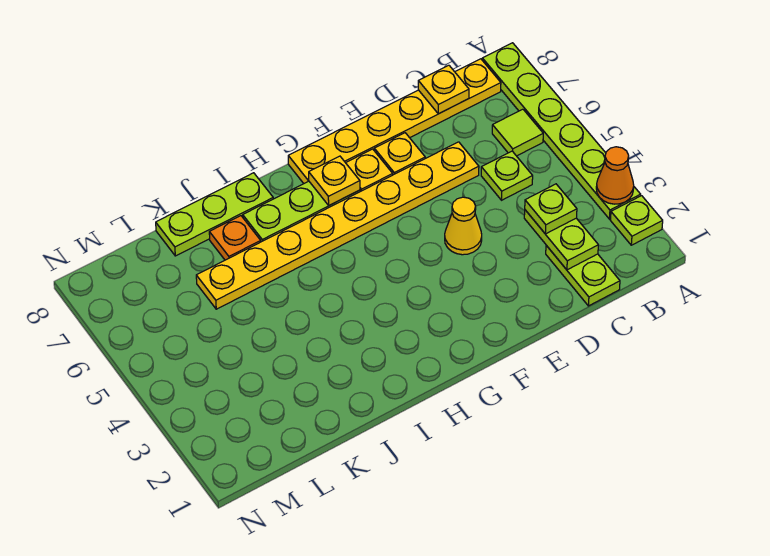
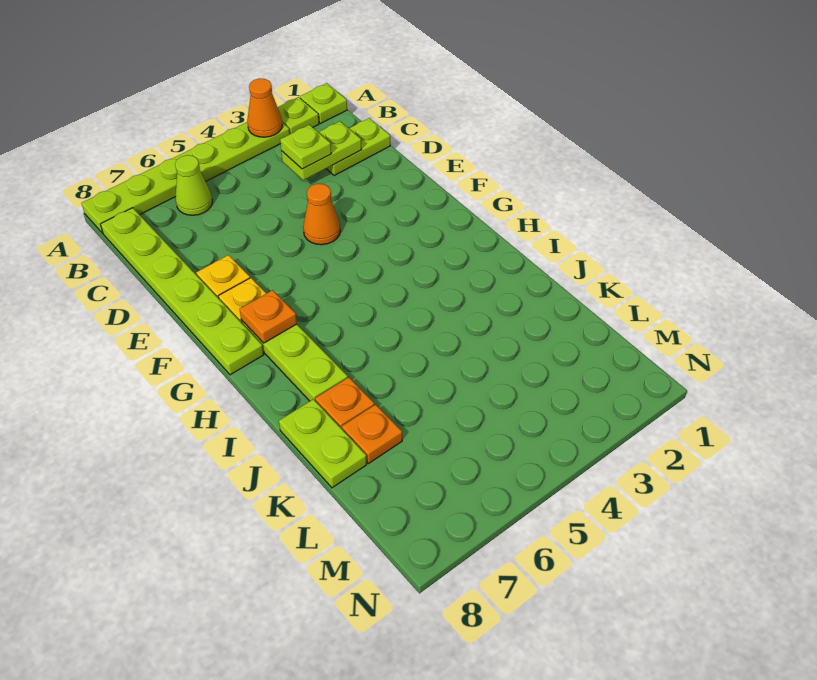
lime 1x1 tile [492,109,543,156] -> lime 1x1 cone [175,155,212,215]
yellow 1x6 plate [288,59,501,183] -> lime 1x6 plate [101,208,264,375]
lime 1x1 plate [481,151,533,200] -> lime 1x1 plate moved to [300,83,347,124]
yellow 1x1 plate [418,65,469,114] -> none
yellow 1x8 plate [196,142,479,309] -> none
yellow 1x1 cone [445,197,482,255] -> orange 1x1 cone [303,184,340,245]
yellow 1x1 plate [309,156,360,205] -> orange 1x1 plate [240,290,297,343]
lime 1x3 plate [156,173,273,256] -> lime 1x2 plate [279,399,367,488]
none -> orange 1x1 plate [342,405,402,464]

